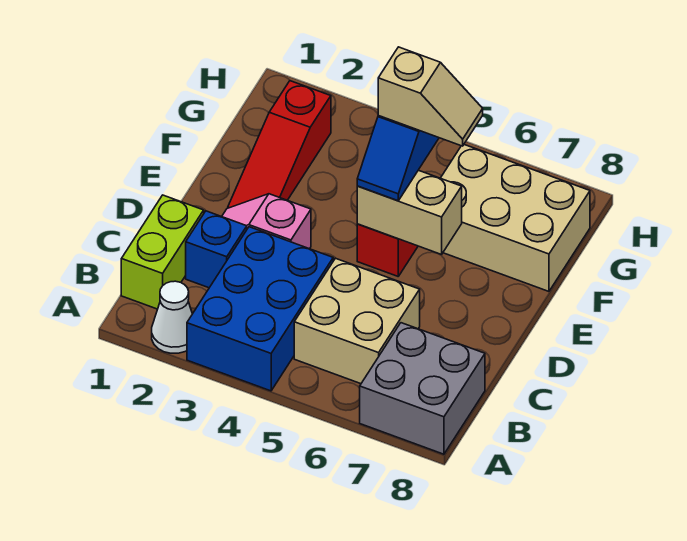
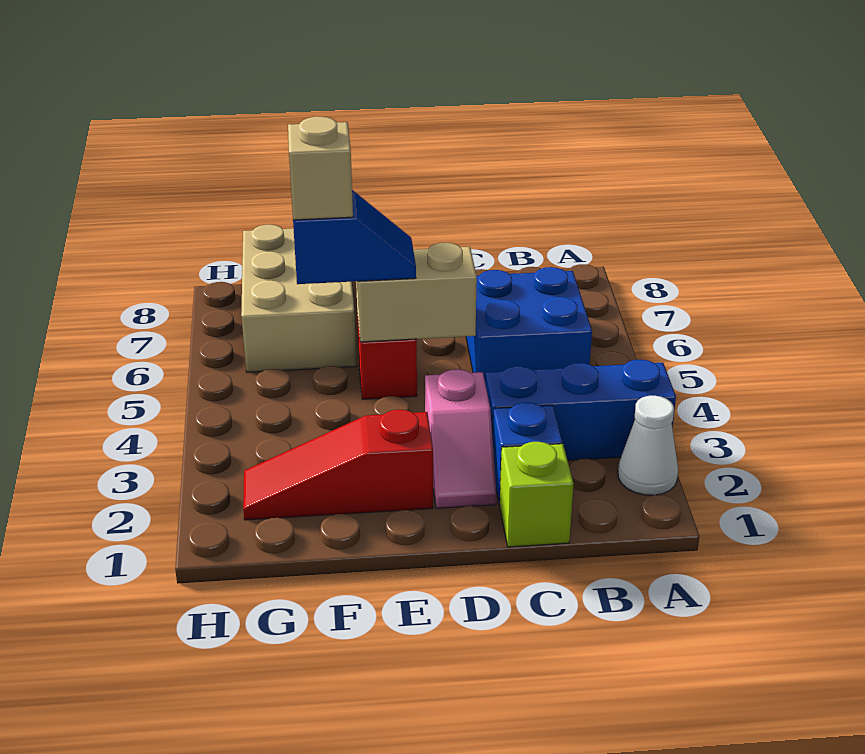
blue 2x3 brick [187,227,333,391] -> blue 1x3 brick [485,360,676,461]
grey 2x2 brick [360,323,485,454] -> none
lime 1x2 brick [121,195,204,309] -> lime 1x1 brick [499,442,573,547]
tan 2x2 brick [294,258,420,384] -> blue 2x2 brick [466,267,592,382]
red 1x3 slope [228,81,331,208] -> red 1x3 slope turned to [243,410,433,520]
tan 1x2 brick [357,170,462,254] -> tan 1x2 brick turned to [356,243,477,342]

